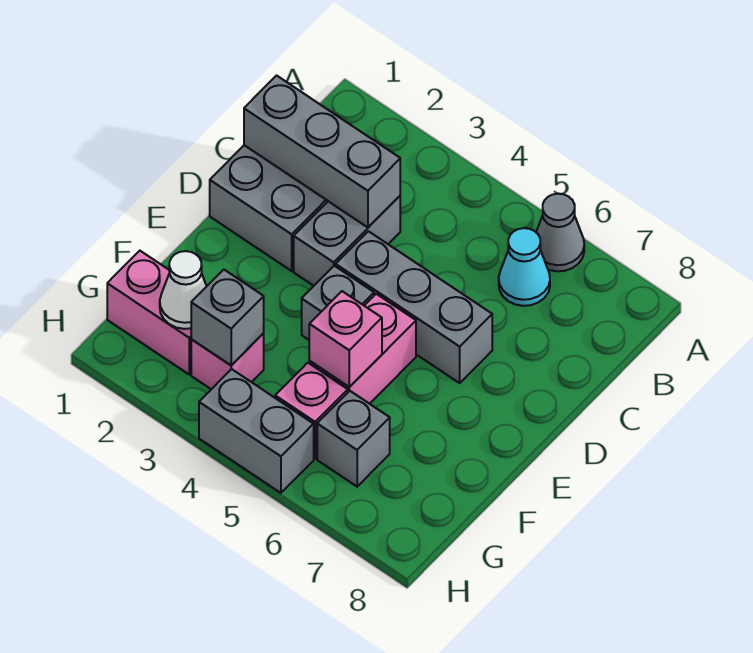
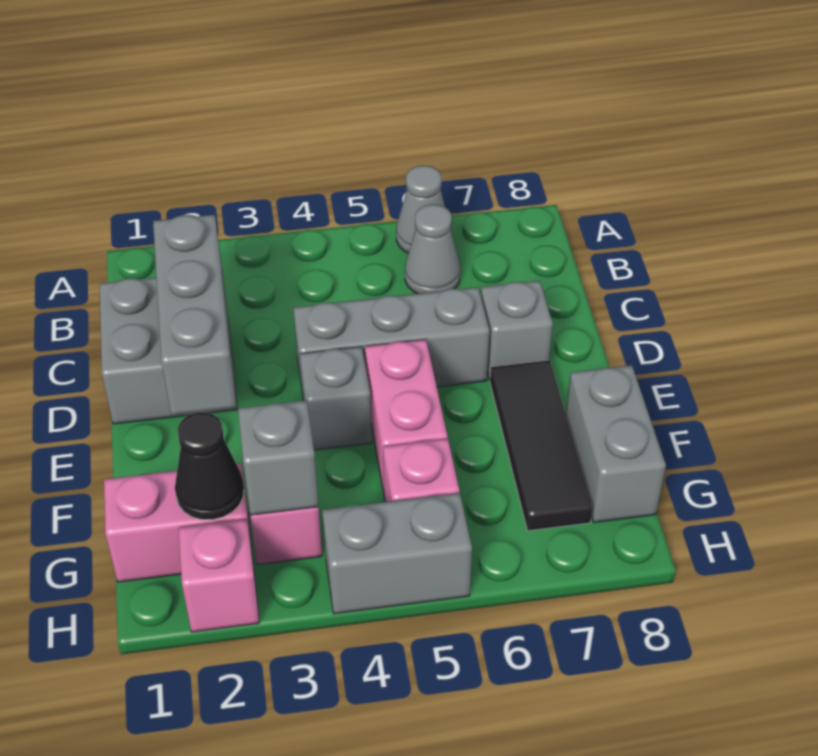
cyan 1x1 cone [499,228,550,306] -> grey 1x1 cone [405,204,460,294]
grey 1x3 brick [244,76,400,227] -> grey 1x3 brick turned to [153,215,236,415]
grey 1x2 brick [294,196,400,286] -> grey 1x2 brick moved to [566,365,666,522]
none -> black 1x3 tile [490,360,593,531]
pink 1x1 brick [309,291,382,387] -> pink 1x1 brick moved to [178,519,259,632]
white 1x1 cone [160,251,207,329] -> black 1x1 cone [175,412,244,520]
grey 1x1 brick [317,391,390,487] -> grey 1x1 brick moved to [481,281,553,380]

